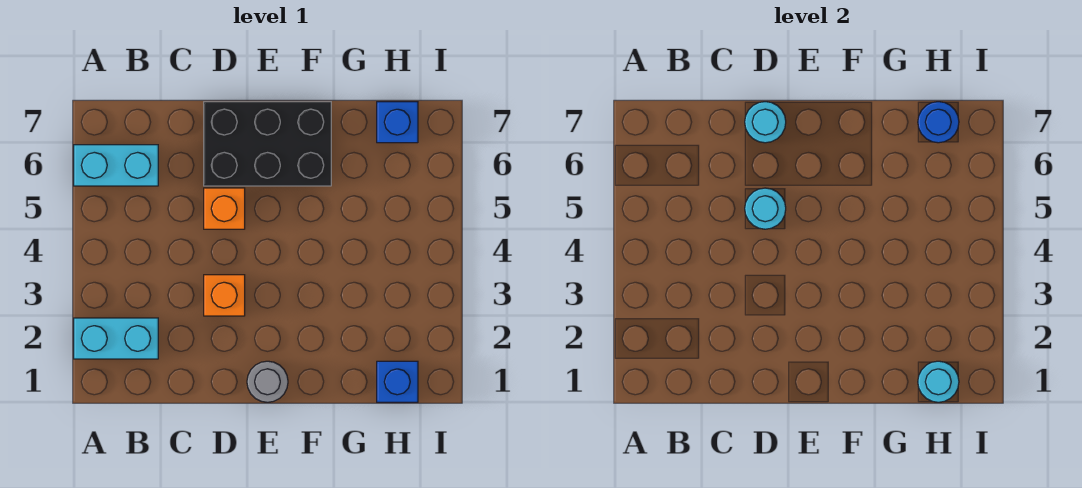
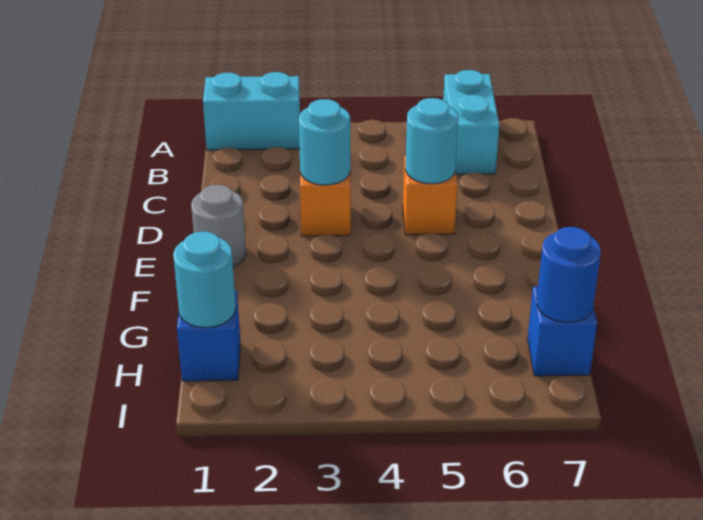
cyan 1x2 brick [74,318,158,359] -> cyan 1x2 brick turned to [203,72,300,150]
black 2x3 brick [204,102,331,186] -> none
cyan 1x1 round brick [745,102,786,143] -> cyan 1x1 round brick moved to [299,99,350,185]

